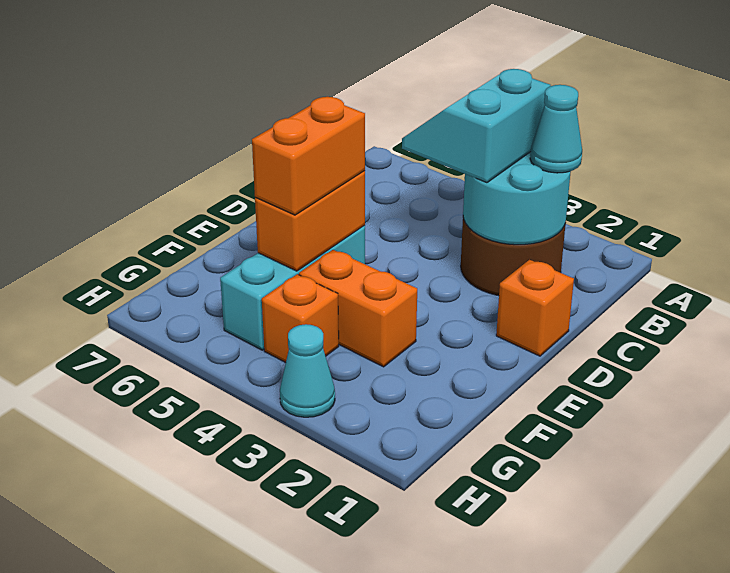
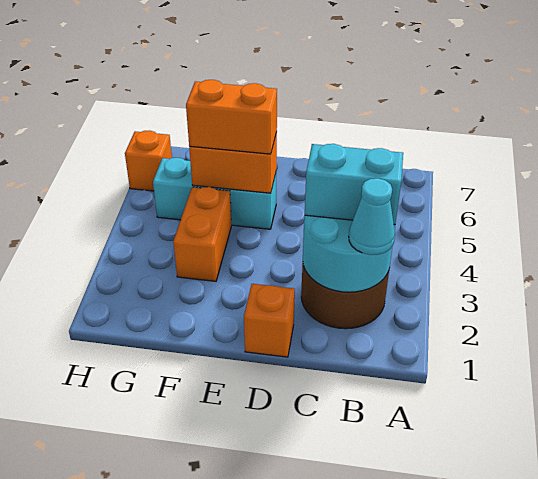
orange 1x1 brick [262,274,339,363] -> orange 1x1 brick moved to [125,131,172,191]
cyan 1x1 cone [280,324,335,417] -> none

